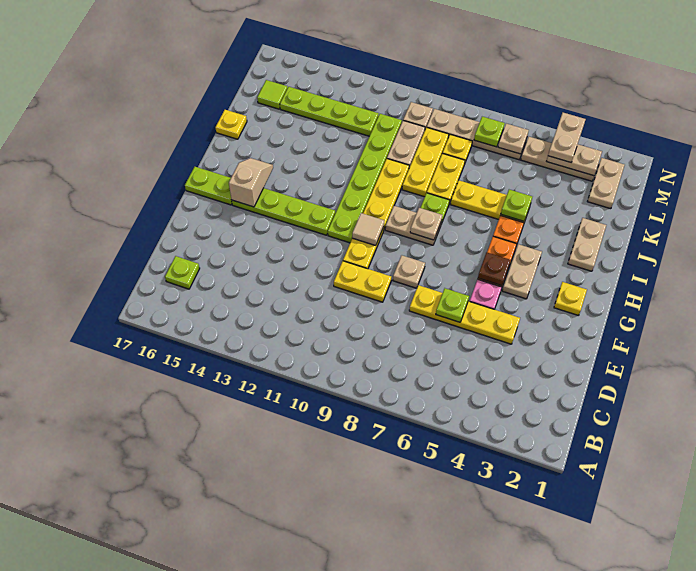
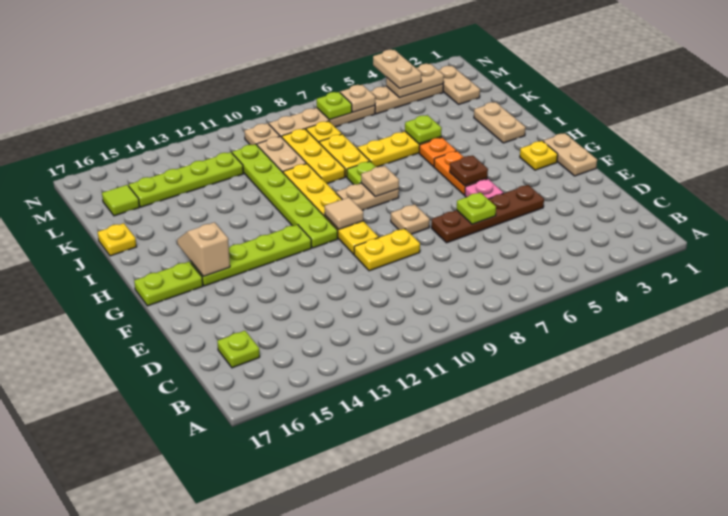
yellow 1x4 plate [409,285,520,344] -> brown 1x4 plate [431,185,544,243]
tan 1x2 plate [502,244,542,299] -> tan 1x2 plate moved to [543,133,597,176]

